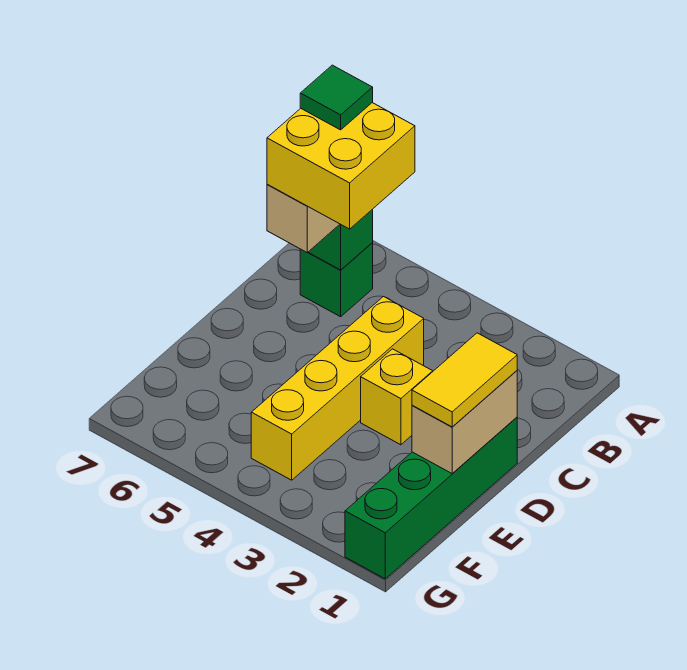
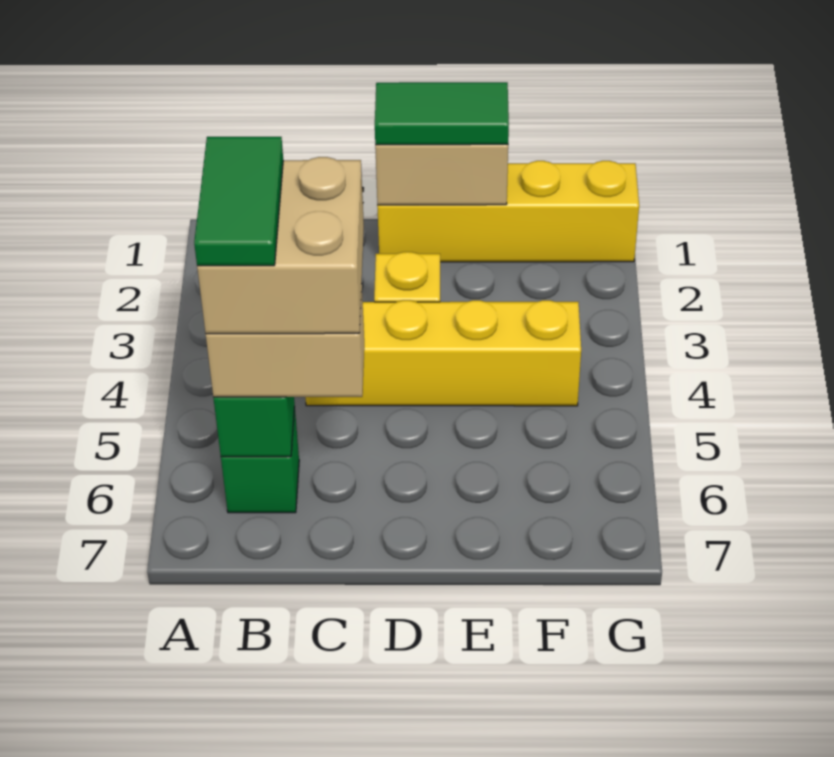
yellow 2x2 brick [267,103,415,229] -> tan 2x2 brick [197,157,364,334]
green 1x1 tile [300,65,373,130] -> green 1x2 tile [194,137,283,266]
green 1x4 brick [345,417,517,579] -> yellow 1x4 brick [377,161,639,262]
yellow 1x2 tile [412,333,517,427] -> green 1x2 tile [375,82,509,145]

